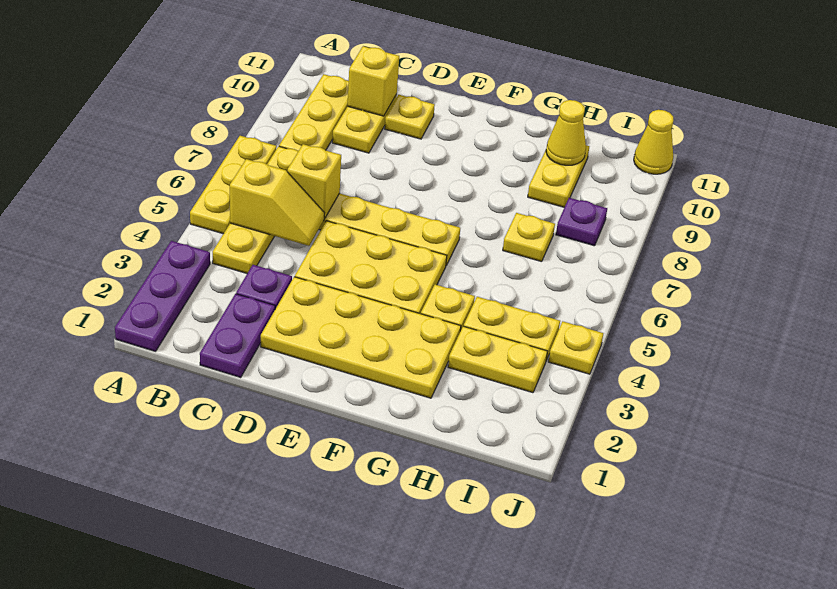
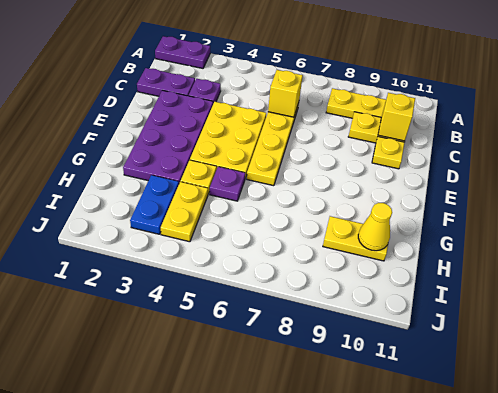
purple 1x3 plate [115,241,210,351] -> purple 1x2 plate [155,36,210,68]
yellow 1x3 plate [190,136,277,234] -> none
yellow 1x4 plate [213,146,298,273] -> none
yellow 1x2 slope [230,159,325,246] -> none
yellow 2x4 plate [261,277,461,398] -> purple 2x4 plate [123,90,213,183]
yellow 1x2 plate [448,326,547,393] -> blue 1x2 plate [130,175,179,234]
yellow 1x1 plate [503,213,555,262] -> none
purple 1x1 plate [556,198,607,246] -> purple 1x1 plate moved to [210,167,245,201]
yellow 1x1 plate [548,321,603,374] -> none
yellow 1x1 cone [634,110,674,174] -> none

